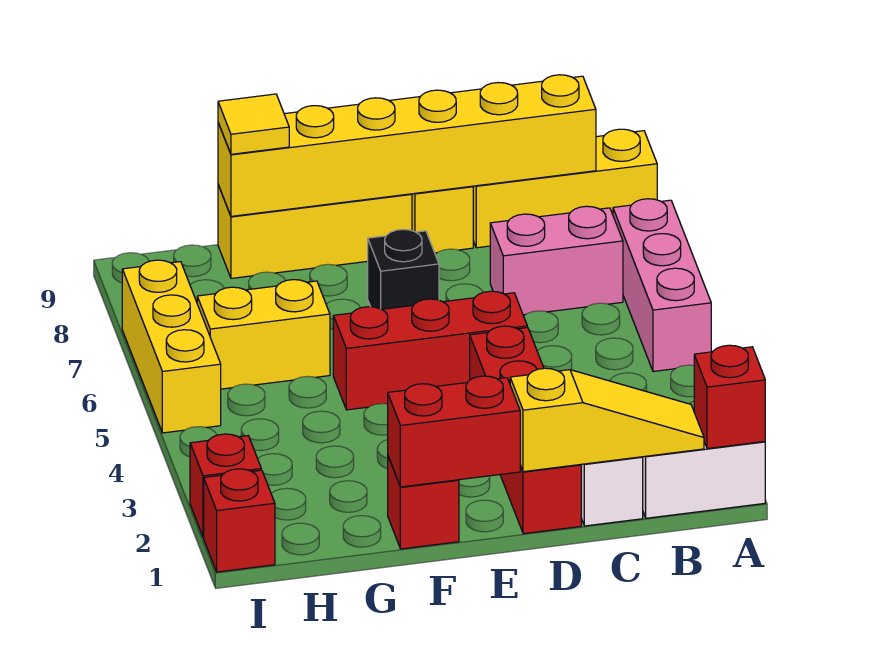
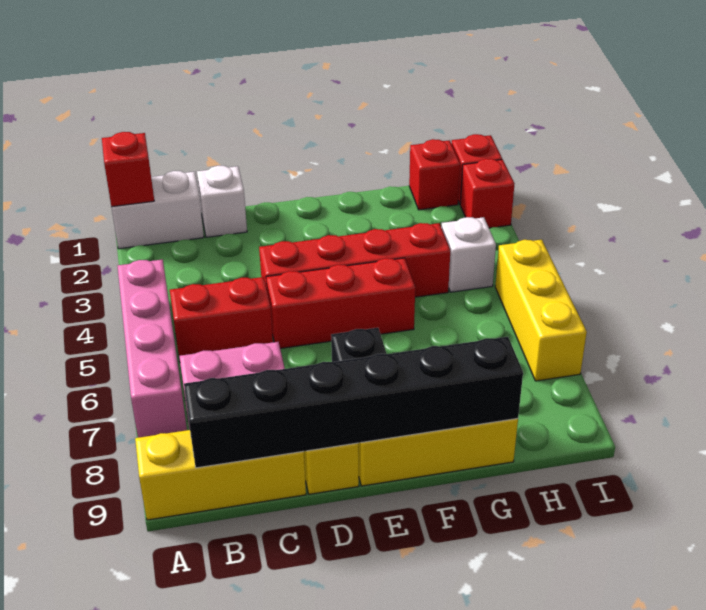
pink 1x3 brick [613,199,711,372] -> pink 1x4 brick [118,259,187,438]
yellow 1x3 slope [510,368,704,472] -> none
yellow 1x6 brick [218,75,596,216] -> black 1x6 brick [184,337,523,468]
red 1x4 brick [470,326,581,534] -> red 1x4 brick turned to [259,223,450,297]
red 1x2 brick [388,376,520,487] -> red 1x2 brick moved to [170,277,273,362]
red 1x1 brick [388,457,459,549] -> red 1x1 brick moved to [409,139,460,210]
yellow 1x2 brick [197,280,330,389] -> none
yellow 1x1 tile [218,94,289,154] -> none
none -> white 1x1 brick [441,217,496,292]

